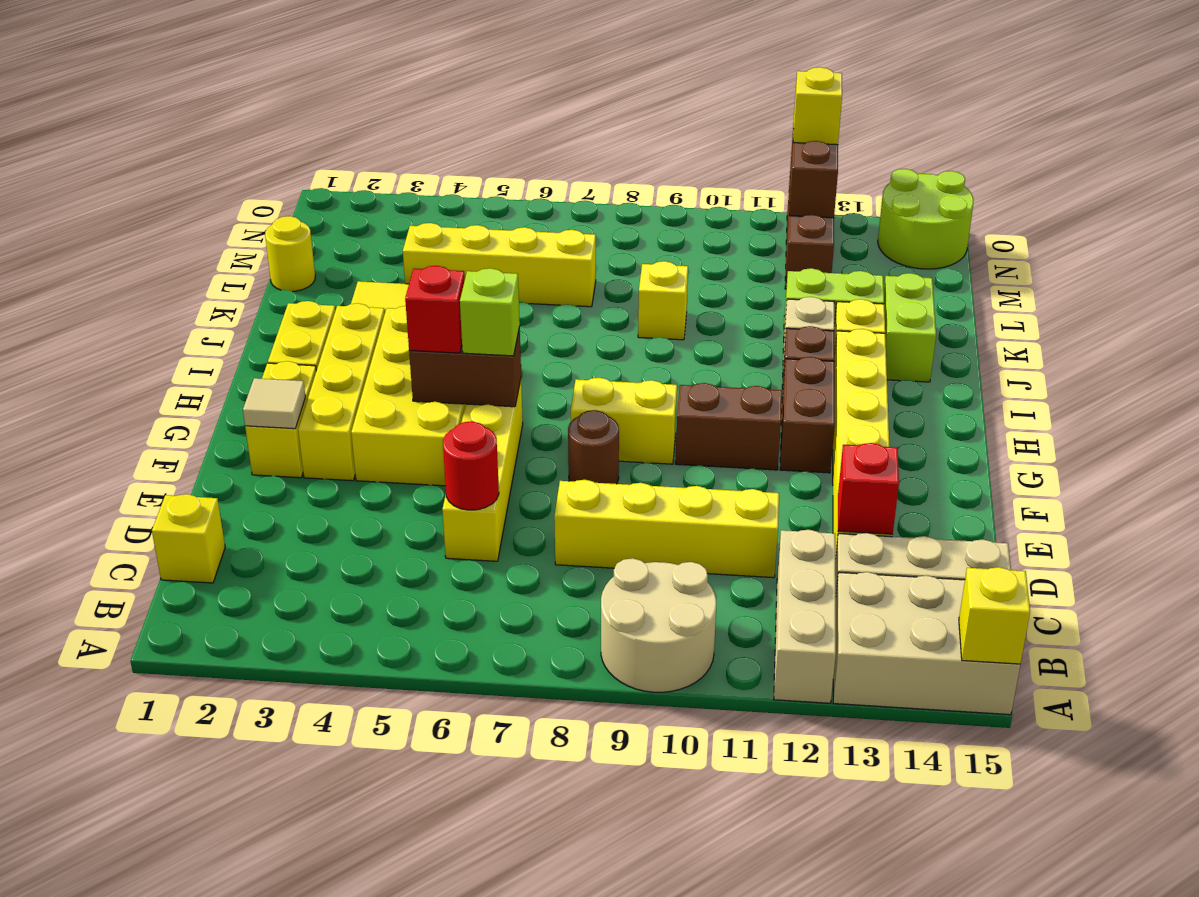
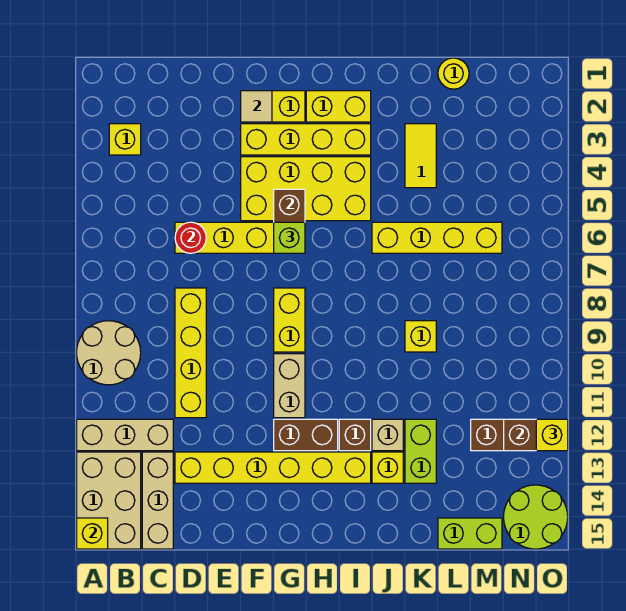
yellow 1x1 brick [152,494,225,583] -> yellow 1x1 brick moved to [109,124,141,155]
red 1x1 brick [838,443,899,534] -> none
brown 1x1 round brick [568,410,619,484] -> none
red 1x1 brick [405,266,465,353] -> none
brown 1x2 brick [675,383,782,470] -> tan 1x2 brick [274,354,305,418]
lime 1x2 brick [884,273,936,382] -> lime 1x2 brick moved to [438,518,502,549]
yellow 1x4 brick [403,223,596,307] -> yellow 1x4 brick turned to [372,222,502,253]

